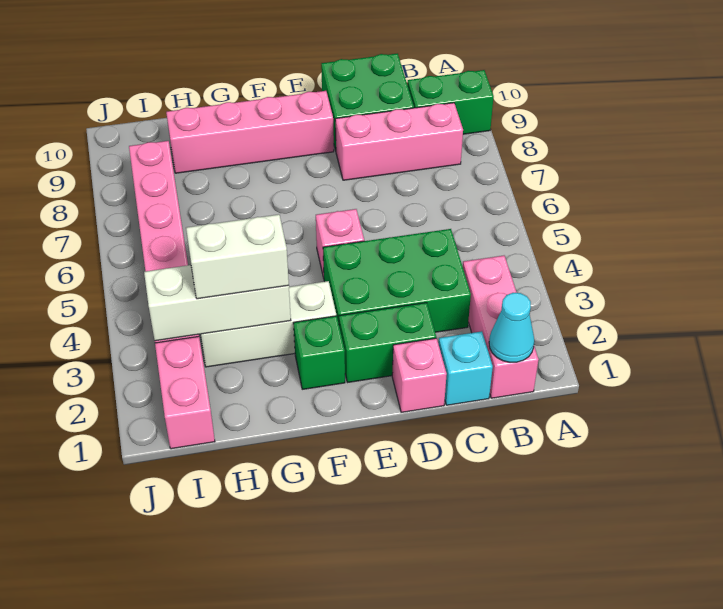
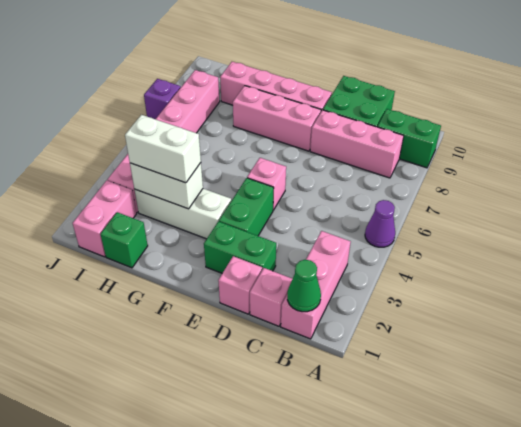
none -> purple 1x1 cone [365,200,395,247]
cyan 1x1 cone [489,293,534,362] -> green 1x1 cone [287,260,321,312]
cyan 1x1 brick [439,331,493,405] -> pink 1x1 brick [250,268,292,326]
green 2x3 brick [323,229,471,332] -> green 1x2 brick [219,178,274,236]
none -> pink 1x3 brick [233,86,321,151]
green 1x1 brick [293,316,345,389] -> green 1x1 brick moved to [100,212,148,268]
white 1x3 brick [144,265,291,341] -> white 1x2 brick [130,163,203,209]
none -> purple 1x1 brick [144,79,181,119]

